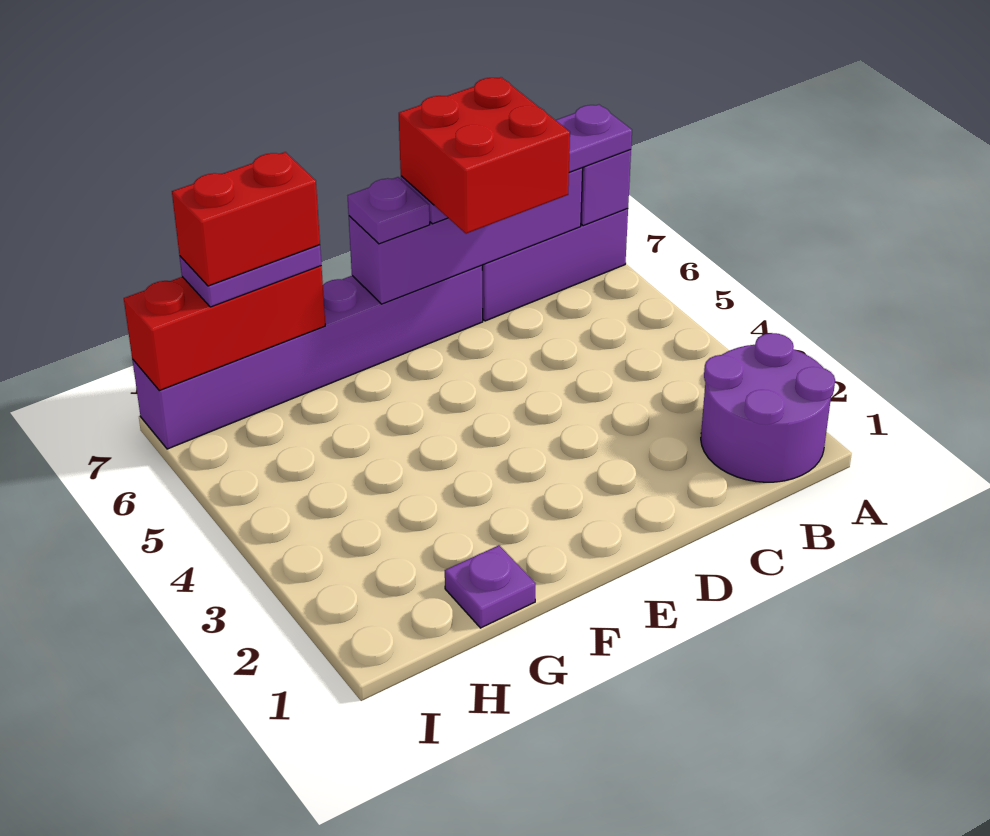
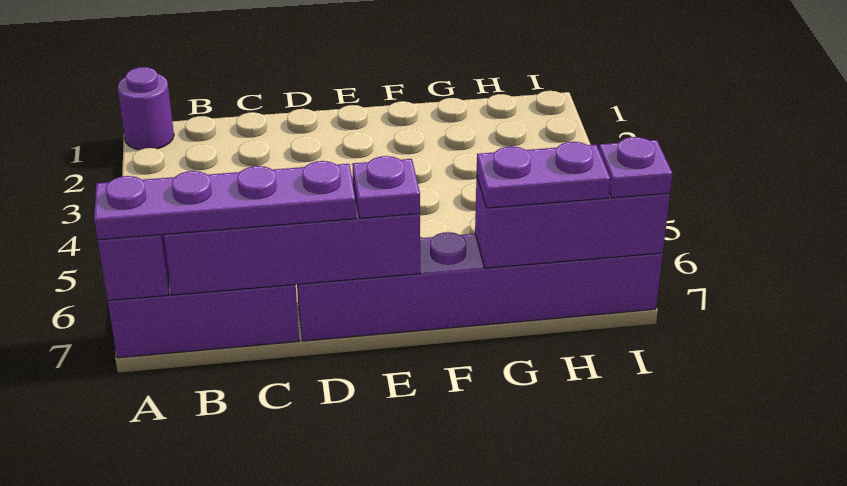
purple 2x2 round brick [701,333,835,482] -> purple 1x1 round brick [117,67,174,150]
red 2x2 brick [399,77,570,234] -> none
purple 1x1 plate [445,545,535,628] -> purple 1x1 plate moved to [599,137,673,198]
red 1x3 brick [124,266,325,391] -> purple 1x3 brick [475,176,670,268]
red 1x2 brick [172,152,320,286] -> none

